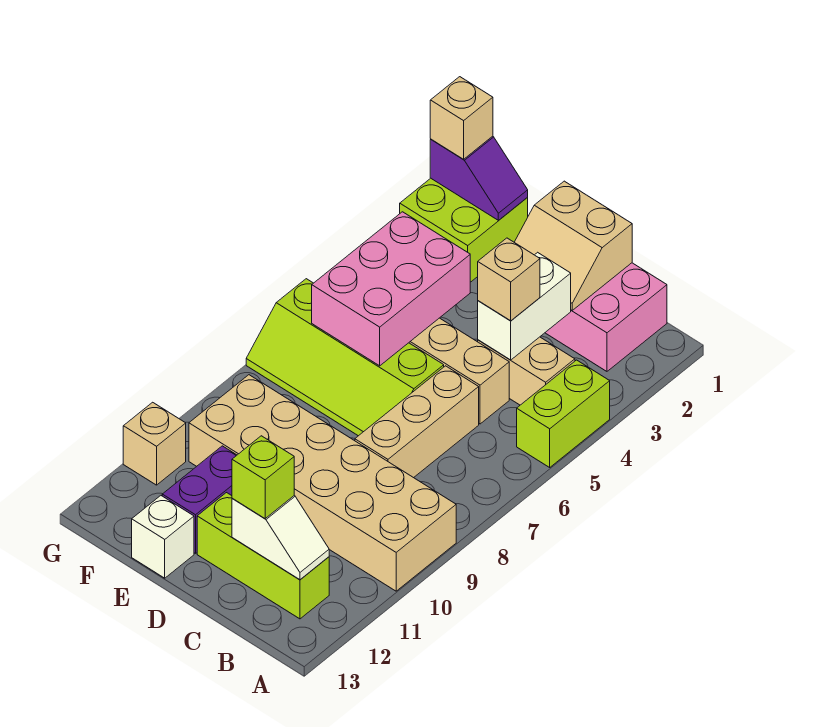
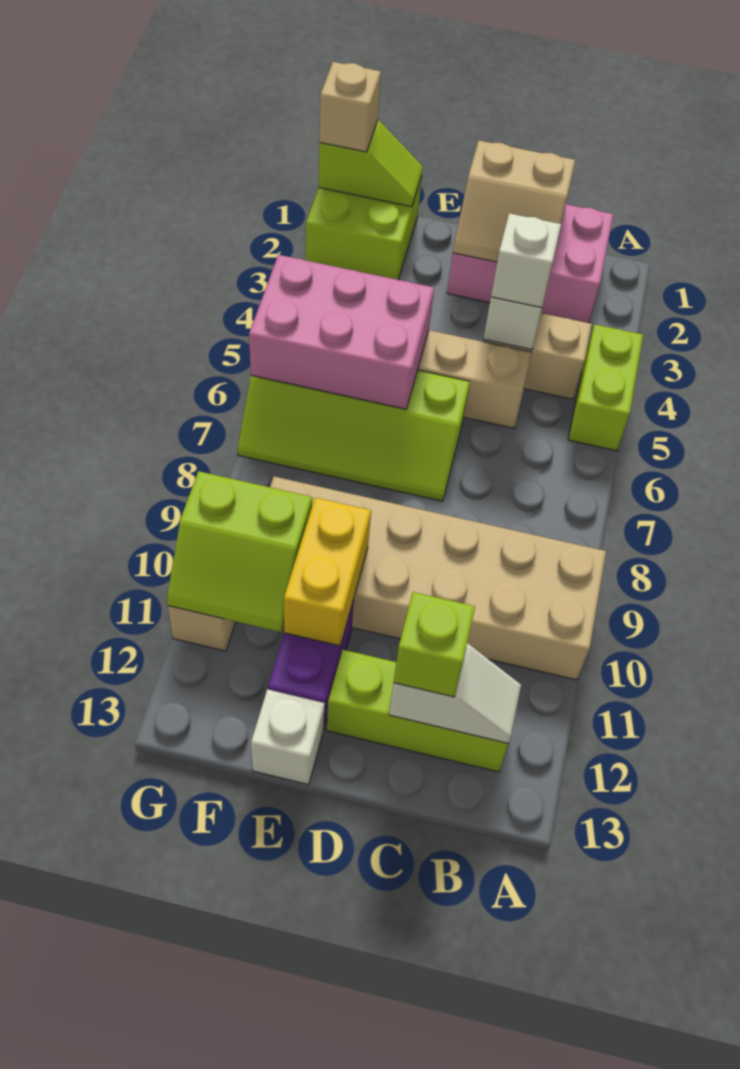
tan 1x1 brick [478,238,540,321] -> white 1x1 brick [491,213,561,308]
tan 1x3 brick [355,366,479,478] -> none
pink 2x3 brick [312,212,470,366] -> pink 2x3 brick turned to [249,255,434,409]
none -> yellow 1x2 brick [284,498,371,646]
purple 1x2 slope [430,136,528,220] -> lime 1x2 slope [319,120,423,207]
none -> lime 2x2 slope [167,471,312,632]

